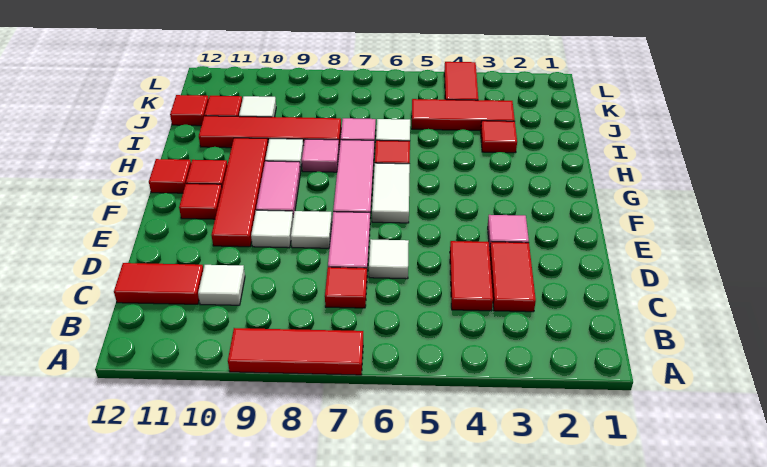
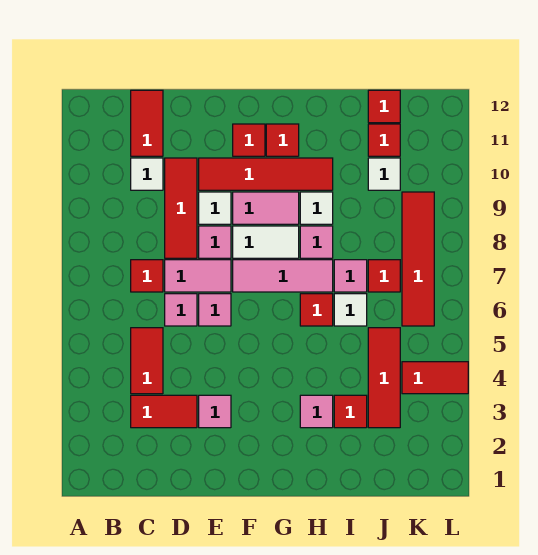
red 1x3 tile [228,328,363,375] -> red 1x3 tile moved to [165,158,197,258]
red 1x2 tile [450,241,493,311] -> red 1x2 tile turned to [131,328,163,394]
white 1x1 tile [369,239,409,279] -> pink 1x1 tile [165,294,197,326]
none -> pink 1x1 tile [199,294,231,326]
white 1x1 tile [291,211,332,248] -> pink 1x1 tile [199,226,231,258]
white 1x2 tile [372,163,410,223] -> white 1x2 tile moved to [233,226,299,258]
red 1x1 tile [149,159,191,193] -> red 1x1 tile moved to [368,260,400,292]
none -> pink 1x1 tile [300,395,333,428]
red 1x4 tile [199,116,341,148] -> red 1x4 tile moved to [402,192,434,326]

